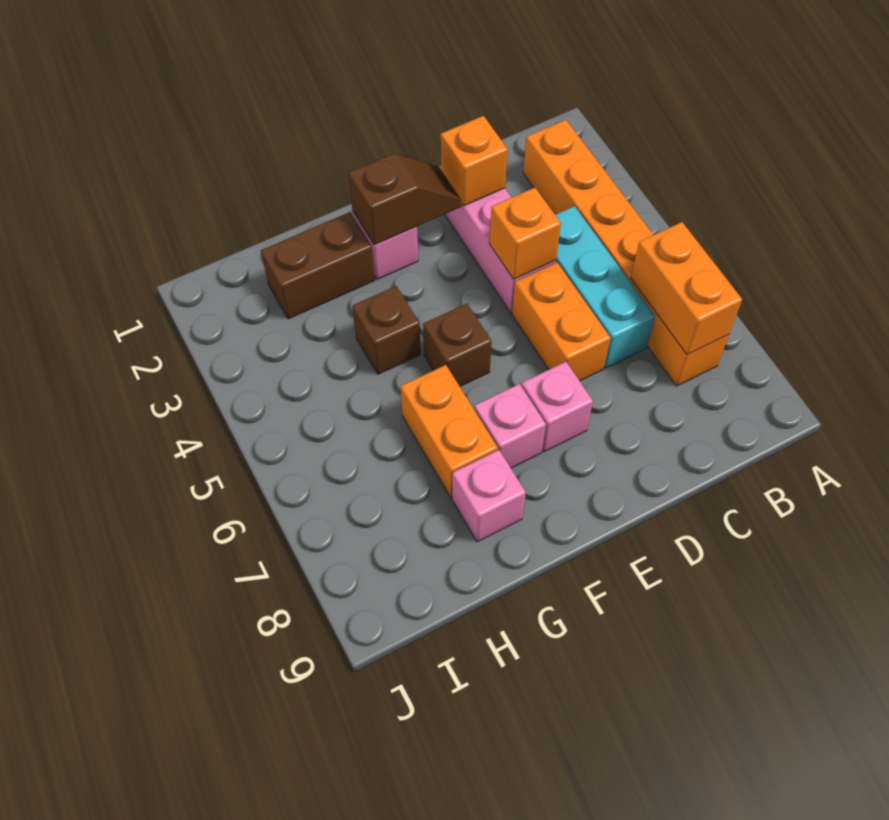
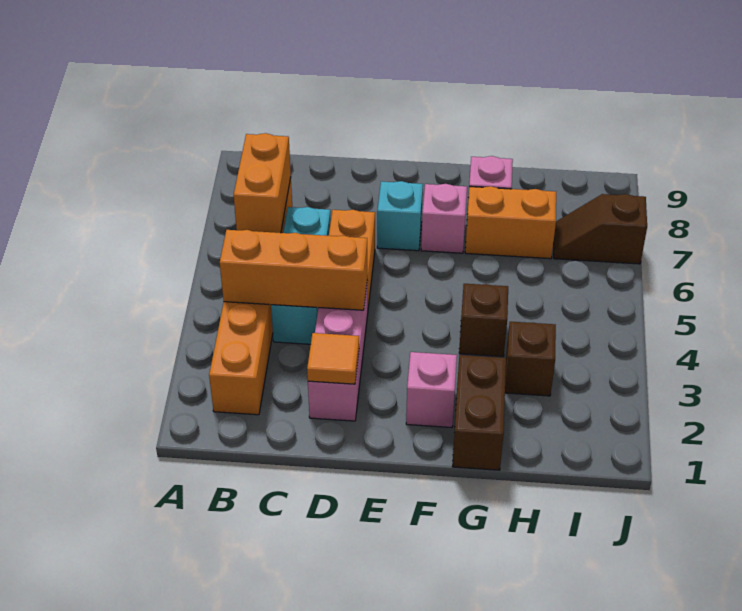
orange 1x1 brick [441,116,508,206] -> orange 1x1 tile [307,333,359,384]
orange 1x1 brick [489,188,561,279] -> orange 1x3 brick [220,230,367,310]
brown 1x2 slope [349,153,462,245] -> brown 1x2 slope moved to [554,194,647,264]
pink 1x1 brick [521,362,593,452] -> cyan 1x1 brick [377,181,423,251]
brown 1x1 brick [423,304,492,386] -> brown 1x1 brick moved to [505,322,556,396]
brown 1x2 brick [261,212,375,319] -> brown 1x2 brick turned to [452,355,506,470]
orange 1x2 brick [401,365,498,498] -> orange 1x2 brick turned to [465,186,556,259]

